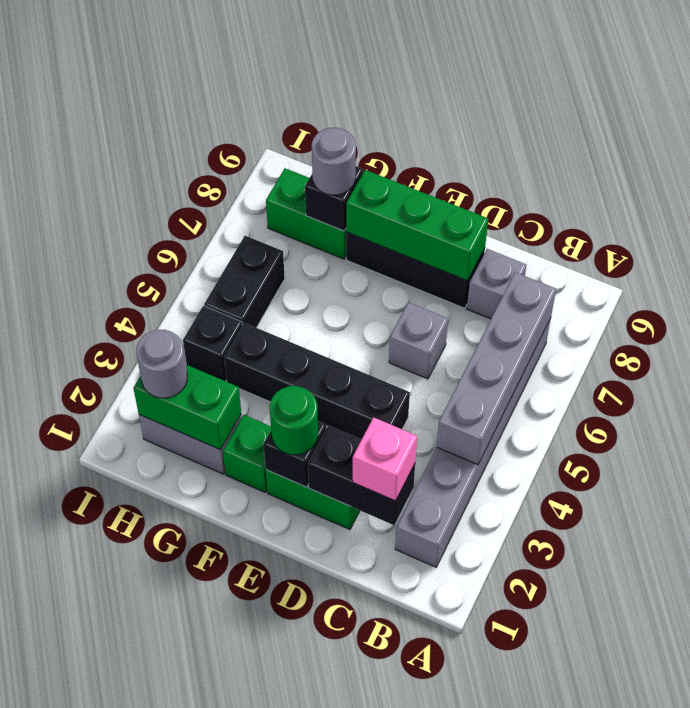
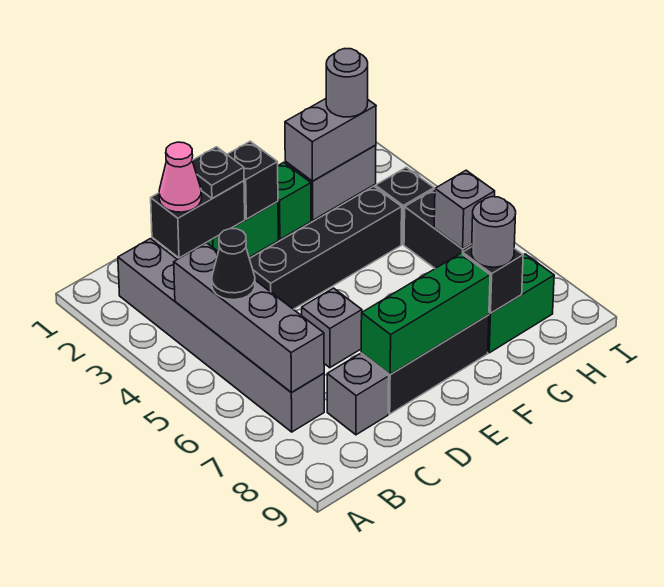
none -> black 1x1 cone [212,229,255,300]
pink 1x1 brick [353,418,417,501] -> pink 1x1 cone [159,142,202,212]
none -> black 1x1 plate [192,147,244,198]
green 1x1 round brick [270,386,318,455] -> none
green 1x2 brick [133,365,241,450] -> grey 1x2 brick [285,99,376,181]
none -> grey 1x1 brick [434,170,495,249]

